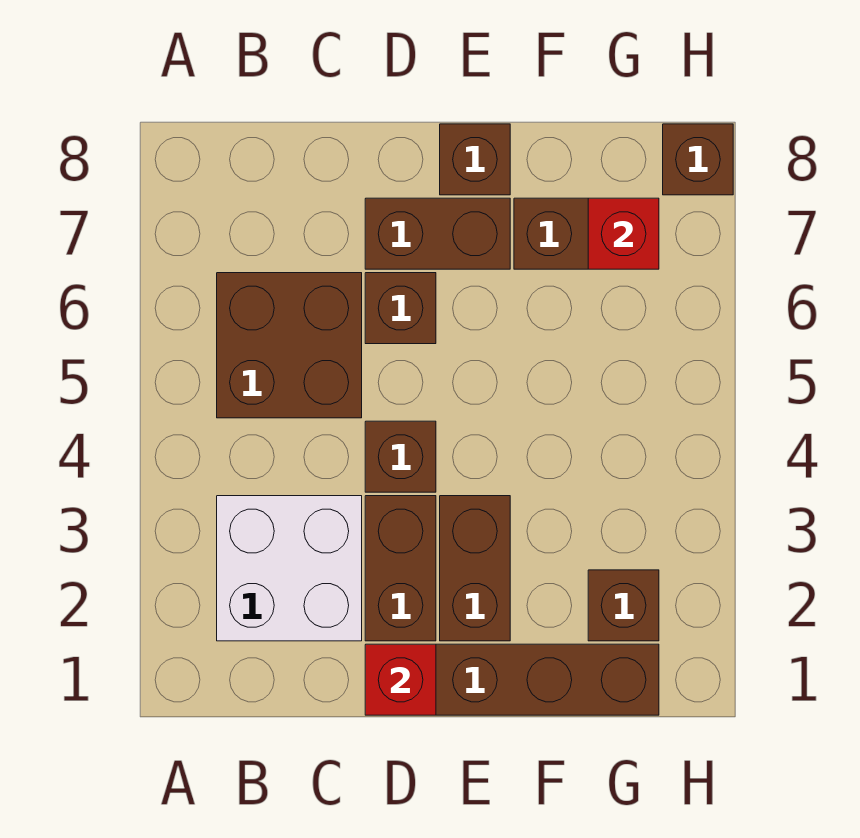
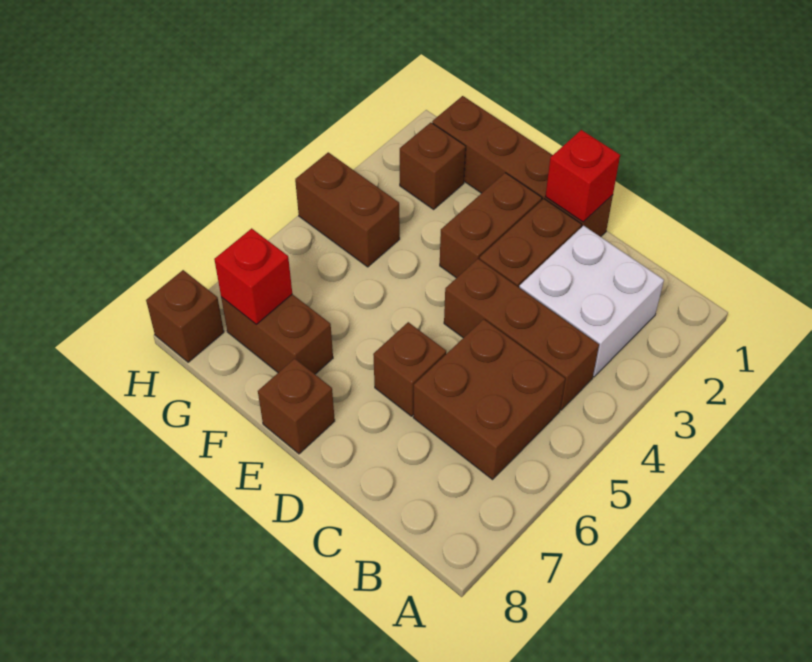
brown 1x1 brick [365,421,436,492] -> brown 1x3 brick [444,259,599,410]
brown 1x2 brick [365,198,510,269] -> brown 1x2 brick moved to [295,152,400,267]

